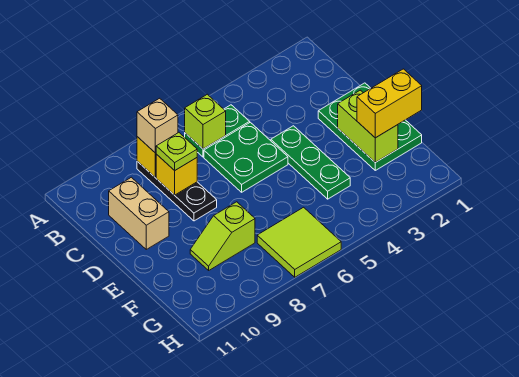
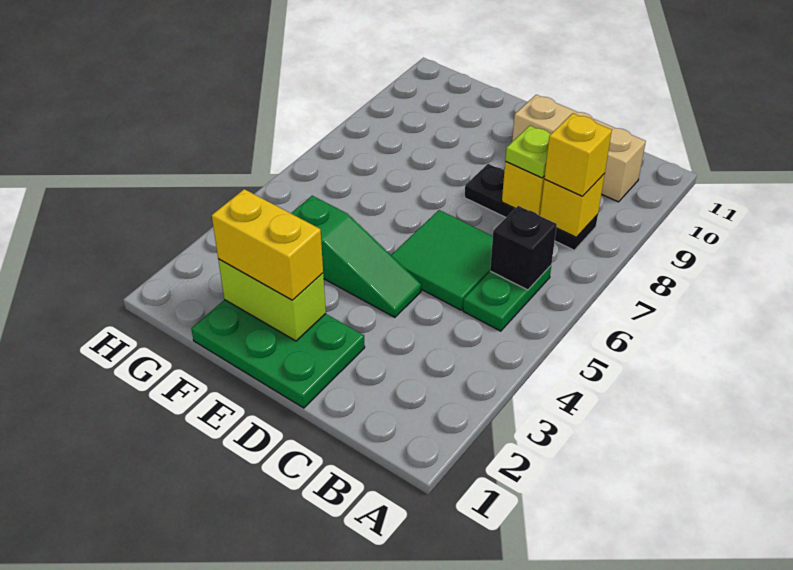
lime 1x1 brick [185,94,226,149] -> black 1x1 brick [490,206,557,290]
tan 1x1 brick [137,98,178,153] -> yellow 1x1 brick [544,113,612,196]
green 2x2 plate [204,122,288,192] -> green 2x2 tile [391,210,493,310]
tan 1x2 brick [109,177,169,249] -> tan 1x3 brick [512,95,646,202]
green 1x3 plate [271,126,350,199] -> green 1x3 slope [291,196,421,317]
yellow 1x2 brick [357,69,422,138] -> yellow 1x2 brick turned to [212,189,323,300]
lime 1x2 slope [190,202,255,270] -> none
lime 2x2 tile [257,207,341,277] -> none

